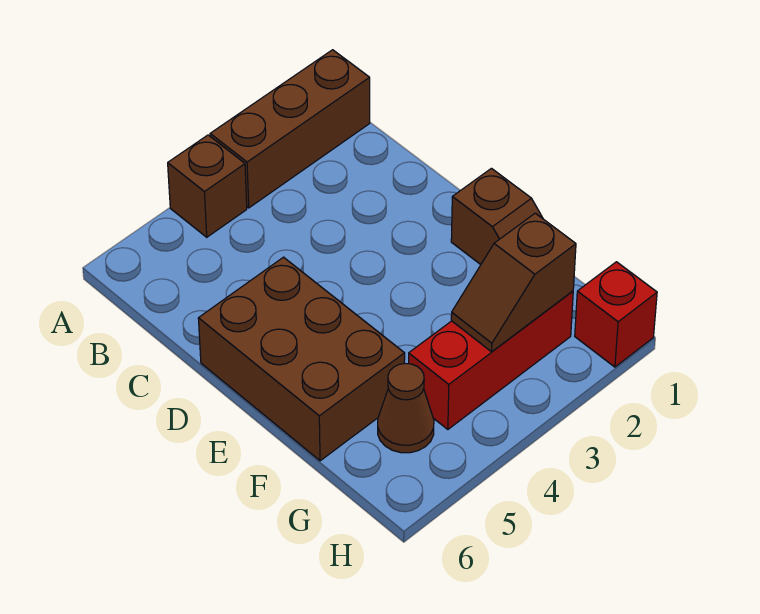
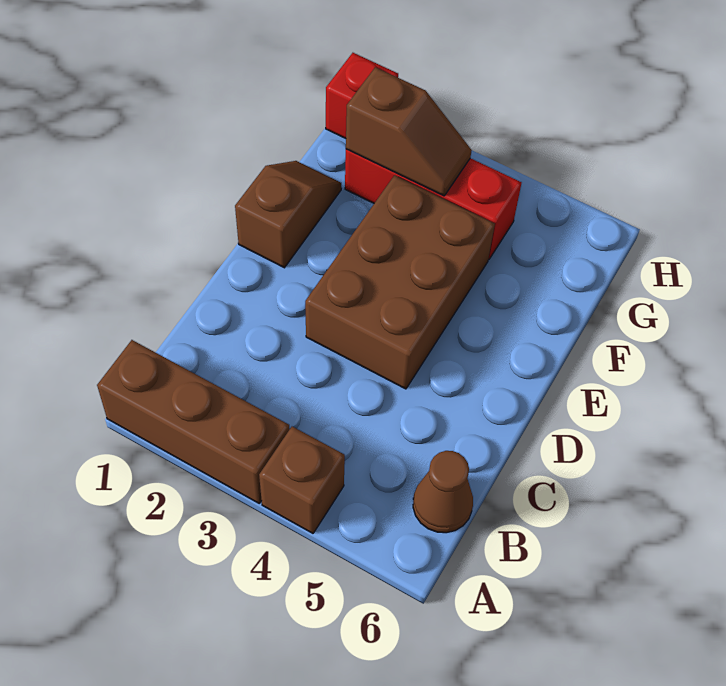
brown 2x3 brick [198,257,405,461] -> brown 2x3 brick moved to [305,175,495,389]
brown 1x1 cone [378,363,434,453] -> brown 1x1 cone moved to [413,451,473,533]

